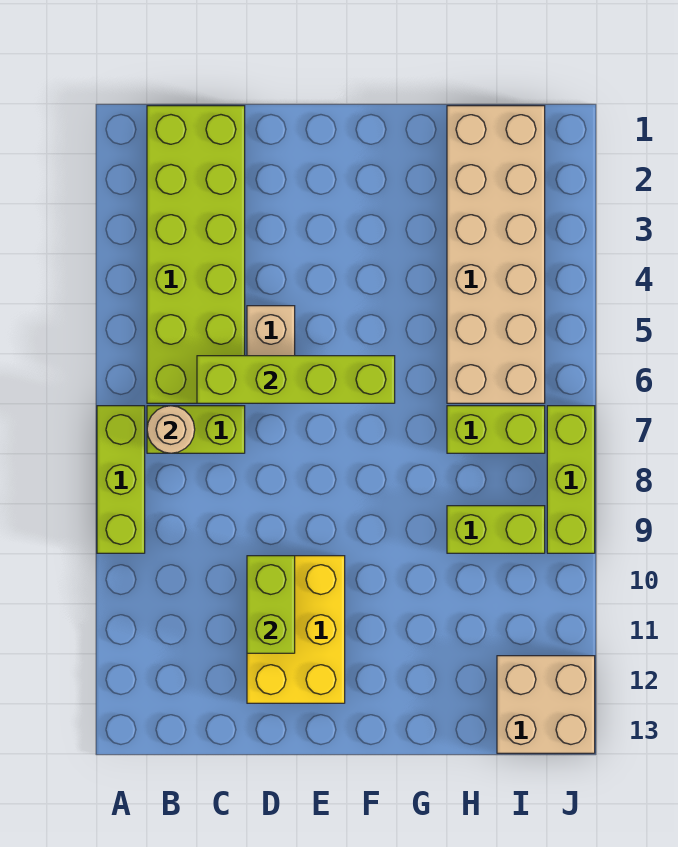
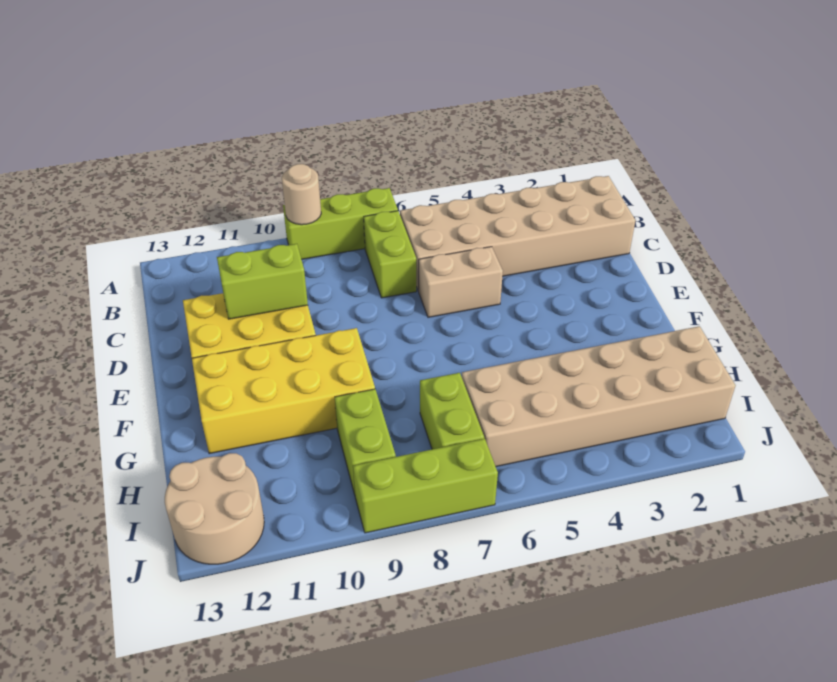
lime 2x6 brick [147,106,245,403] -> tan 2x6 brick [400,176,635,291]
tan 1x1 round brick [147,406,195,453] -> tan 1x1 round brick moved to [282,164,321,225]
lime 1x4 brick [197,356,395,403] -> none
none -> yellow 2x4 brick [192,328,375,454]
tan 2x2 brick [497,656,595,753] -> tan 2x2 round brick [165,453,264,564]

